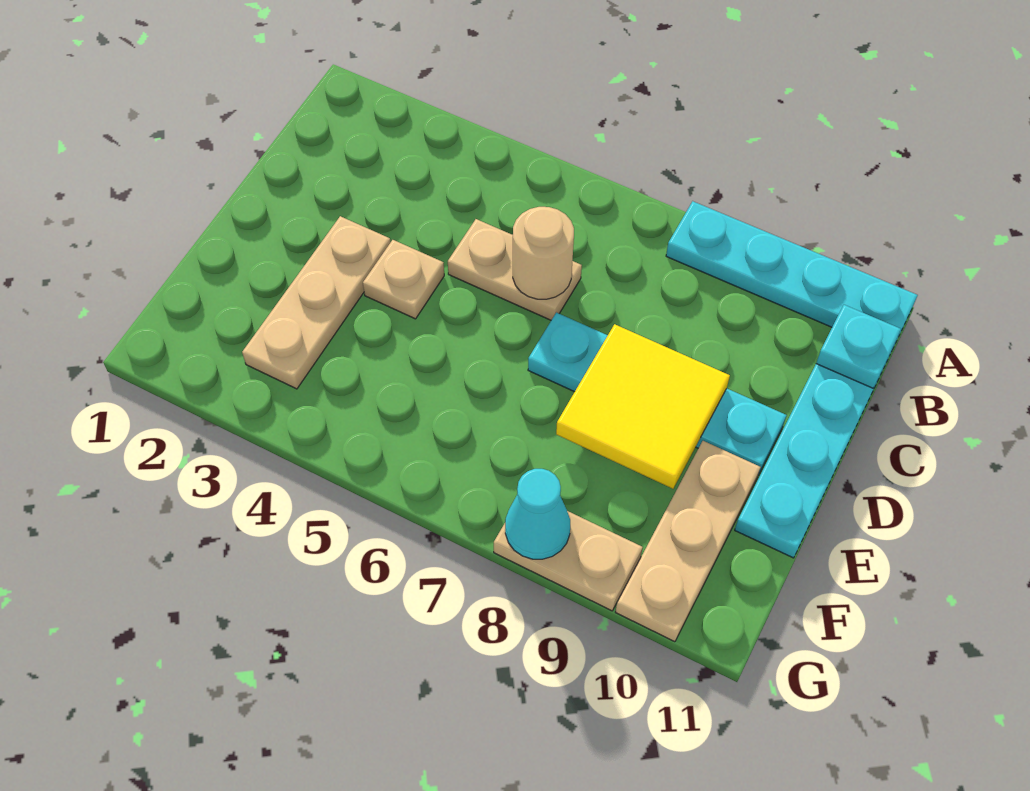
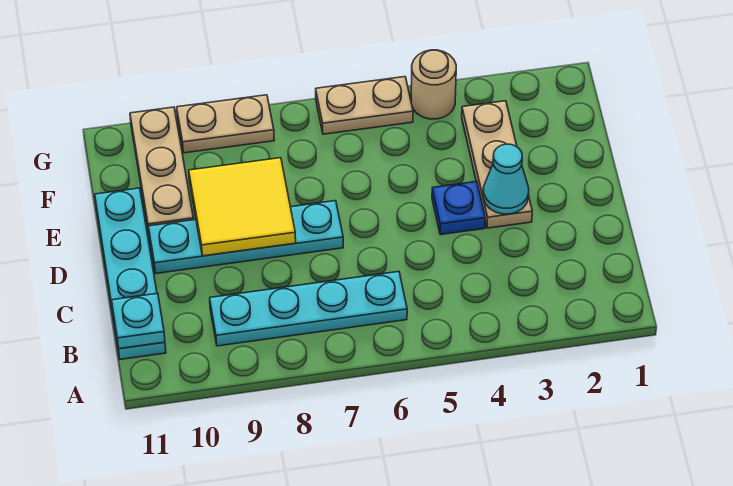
cyan 1x4 plate [666,201,918,343] -> cyan 1x4 plate moved to [210,272,407,346]
tan 1x2 plate [448,219,582,320] -> tan 1x2 plate moved to [316,77,413,134]
tan 1x1 round brick [513,207,574,299] -> tan 1x1 round brick moved to [411,50,456,119]
tan 1x1 plate [363,240,444,319] -> blue 1x1 plate [432,181,485,235]
cyan 1x1 cone [505,469,570,559] -> cyan 1x1 cone moved to [483,144,529,214]

